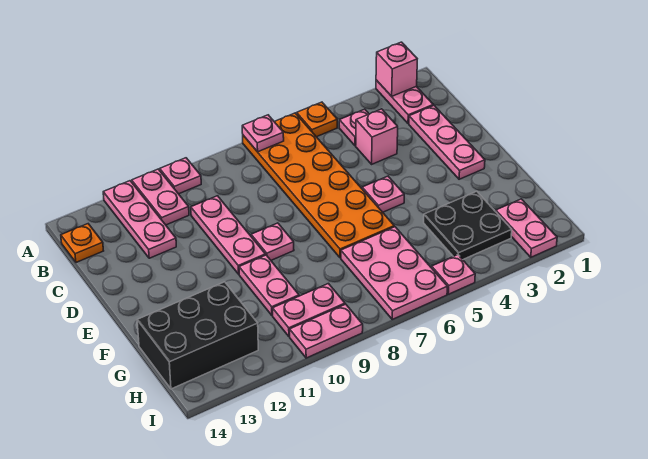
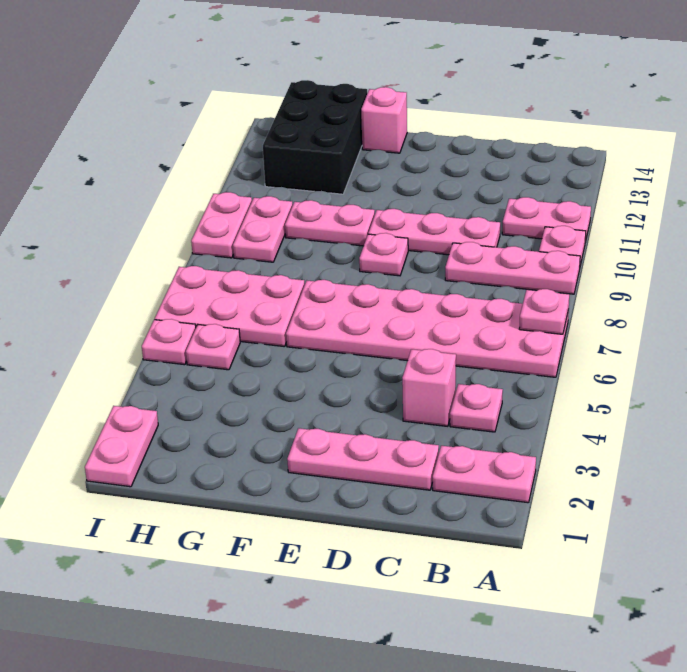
pink 1x1 brick [376,42,417,96] -> pink 1x1 brick moved to [361,87,407,153]
orange 1x1 plate [297,102,337,137] -> none
orange 2x6 plate [243,113,394,258] -> pink 2x6 plate [286,280,569,377]
pink 1x3 plate [103,181,176,258] -> pink 1x3 plate moved to [445,242,580,294]
orange 1x1 plate [61,224,103,262] -> none
pink 1x1 plate [362,176,404,212] -> pink 1x1 plate moved to [186,324,240,370]
black 2x2 plate [424,191,512,259] -> none
pink 1x2 plate [496,199,557,257] -> pink 1x2 plate turned to [85,406,158,487]

